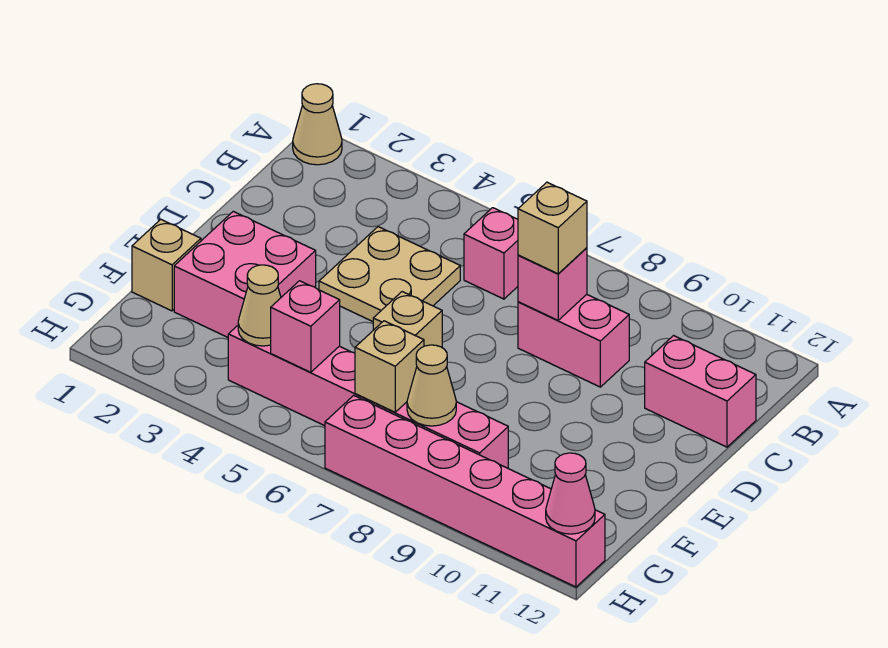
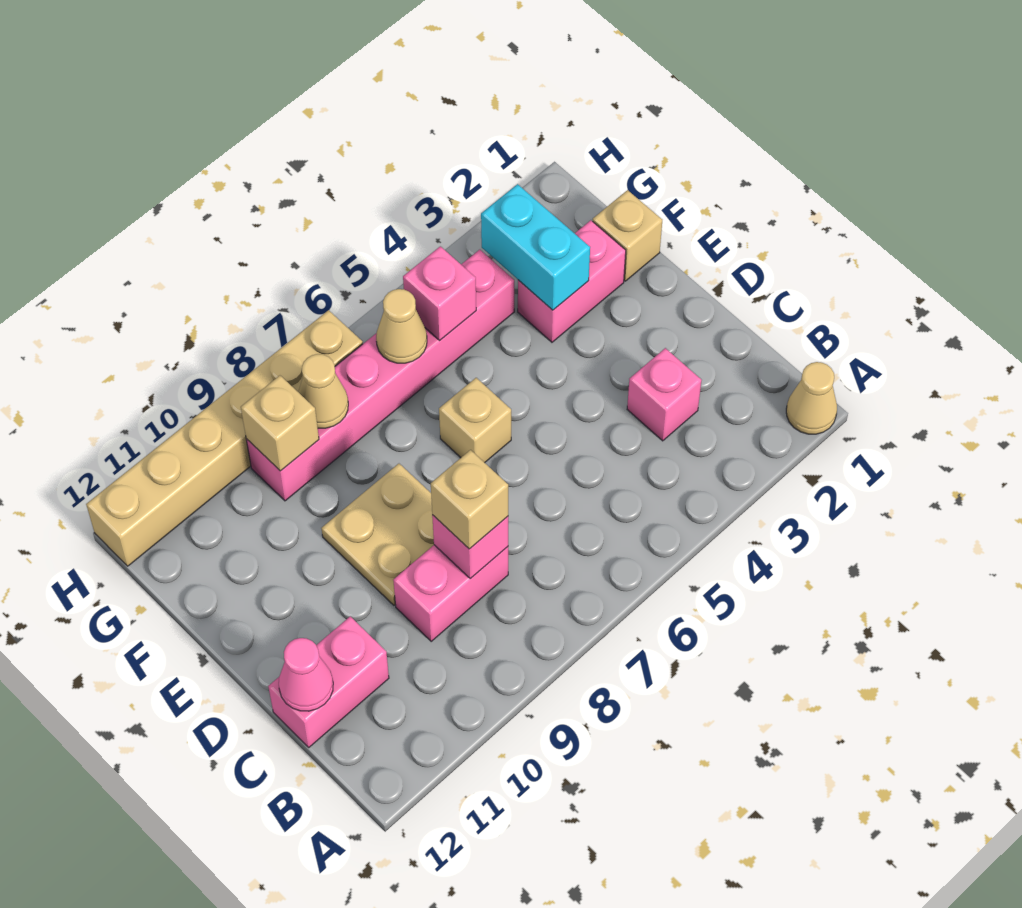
pink 1x1 brick [464,208,518,299] -> pink 1x1 brick moved to [627,348,702,441]
tan 2x2 plate [319,227,460,322] -> tan 2x2 plate moved to [321,464,434,605]
pink 2x2 brick [174,211,316,337] -> pink 1x2 brick [518,220,626,342]
none -> cyan 1x2 brick [481,184,590,310]
tan 1x1 cone [238,265,281,346] -> tan 1x1 cone moved to [376,289,427,363]
tan 1x1 brick [355,321,424,412] -> tan 1x1 brick moved to [241,376,319,471]
pink 1x6 brick [325,395,605,587] -> tan 1x6 brick [86,310,363,566]
pink 1x1 cone [546,453,595,534] -> pink 1x1 cone moved to [279,638,333,711]

